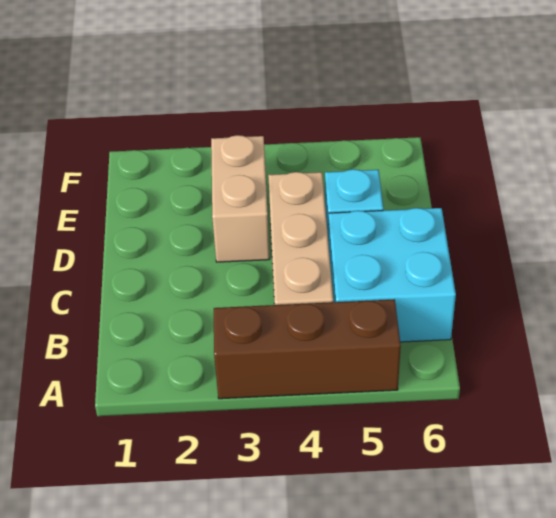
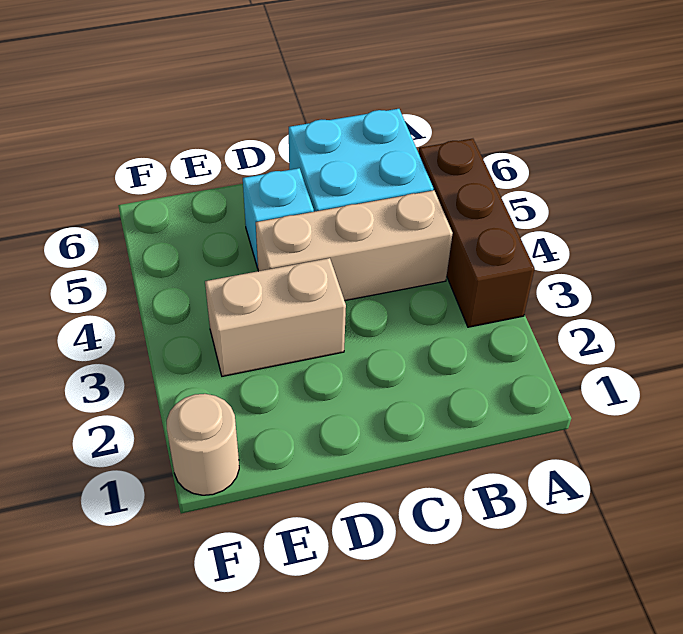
none -> tan 1x1 round brick [167,394,239,495]

